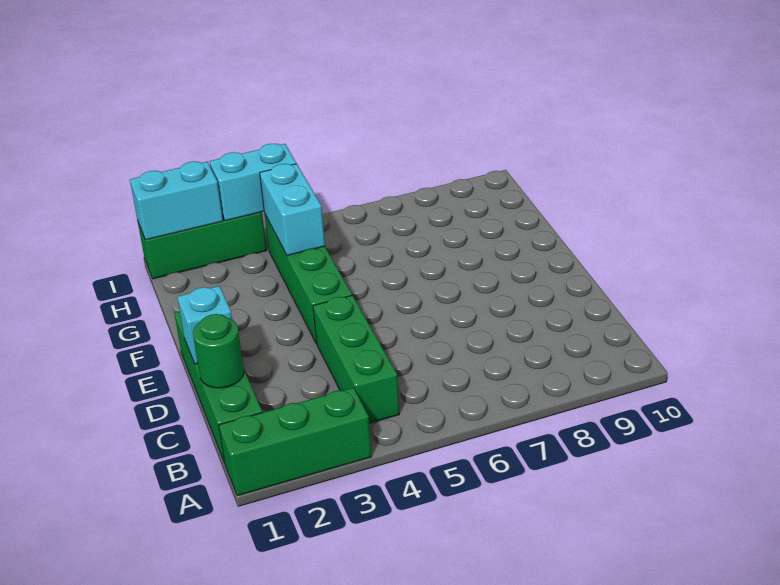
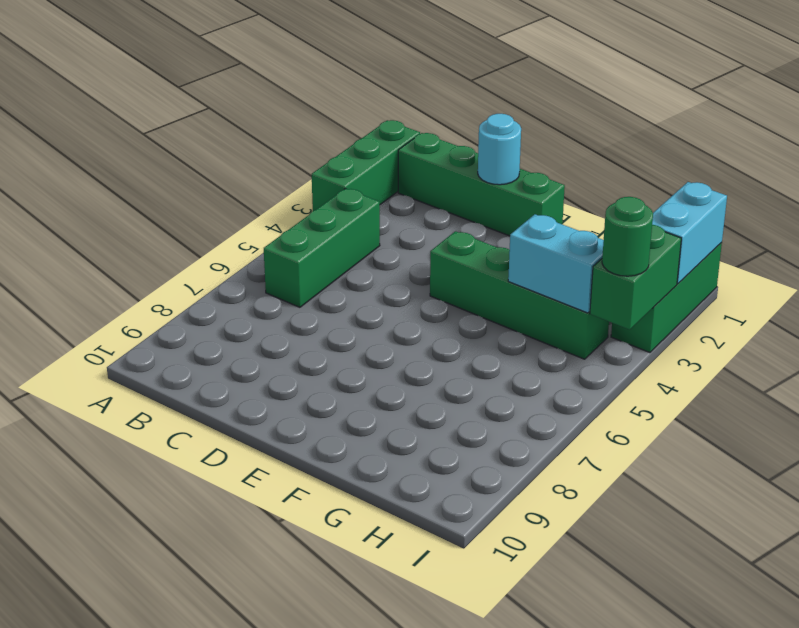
green 1x3 brick [313,295,399,423] -> green 1x3 brick turned to [264,189,380,307]
green 1x1 round brick [193,314,244,388] -> green 1x1 round brick moved to [602,197,653,276]
cyan 1x1 brick [177,286,232,364] -> cyan 1x1 round brick [478,114,521,185]
cyan 1x2 brick [210,144,296,221] -> green 1x2 brick [590,225,681,330]

